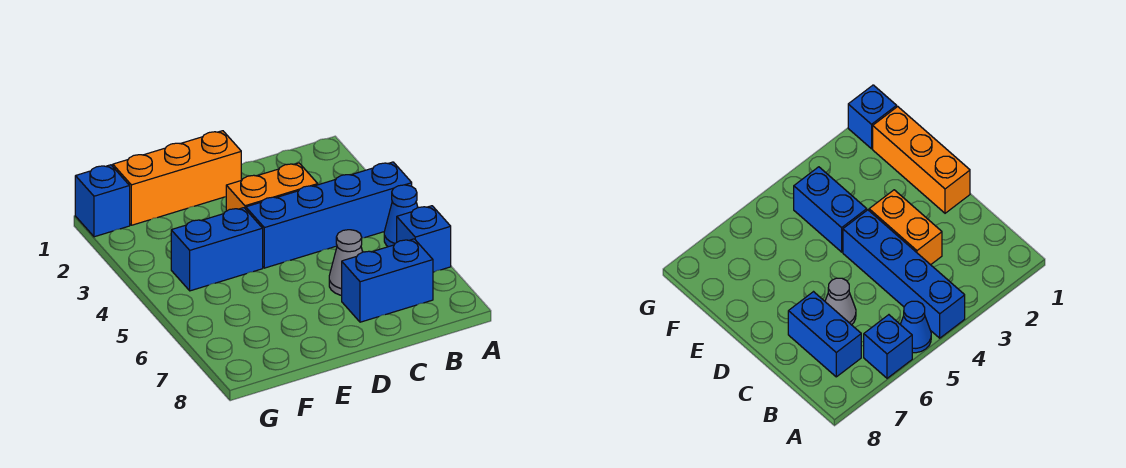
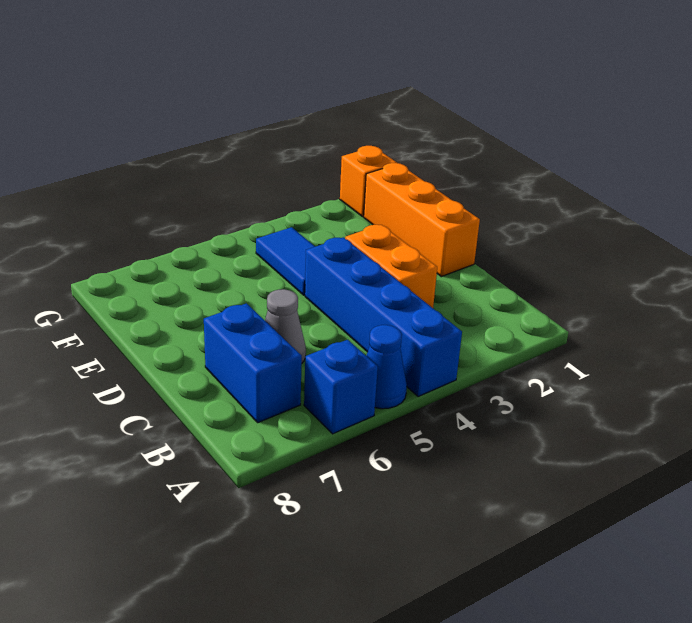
blue 1x2 brick [171,208,263,291] -> blue 1x2 tile [256,227,315,295]
blue 1x1 brick [75,165,130,237] -> orange 1x1 brick [340,146,397,217]

